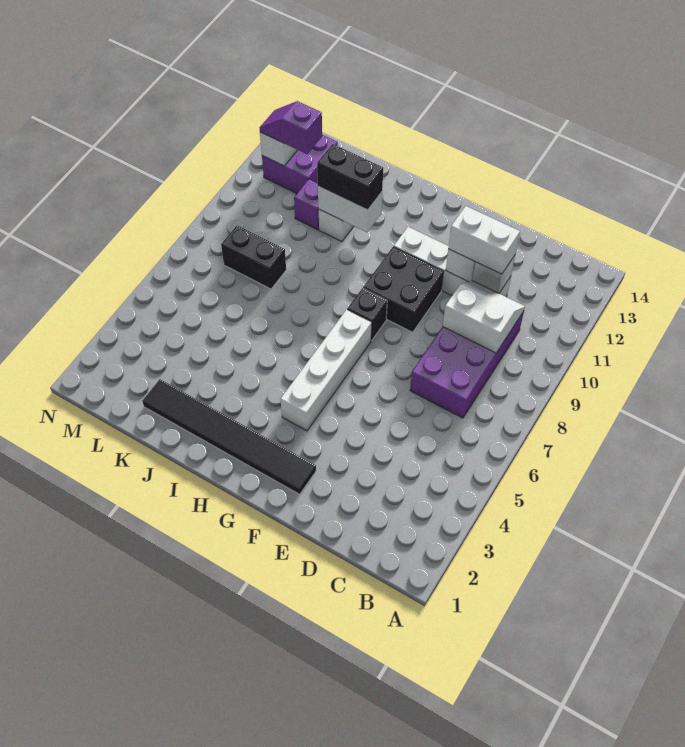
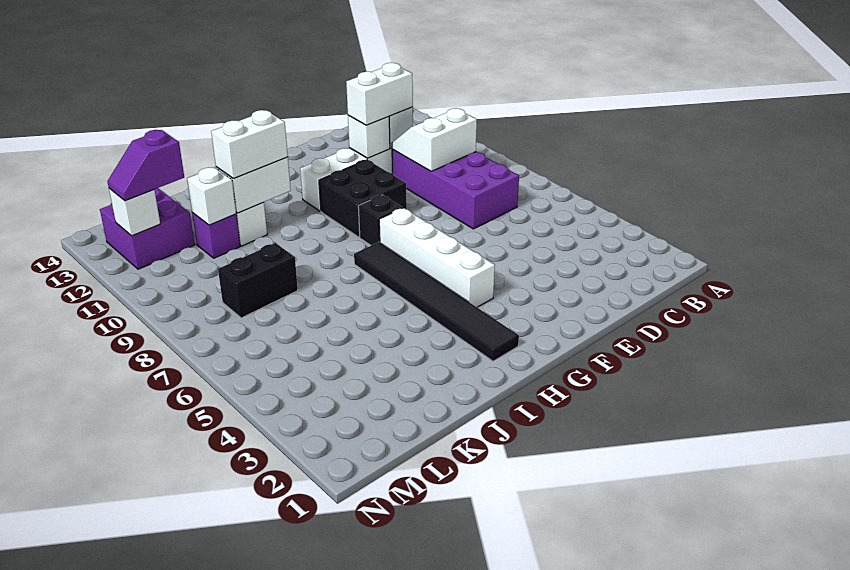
black 1x6 tile [142,379,316,494] -> black 1x6 tile turned to [354,242,519,361]
black 1x2 brick [317,144,383,210] -> white 1x2 brick [211,110,288,179]
none -> white 1x1 brick [187,167,236,225]

